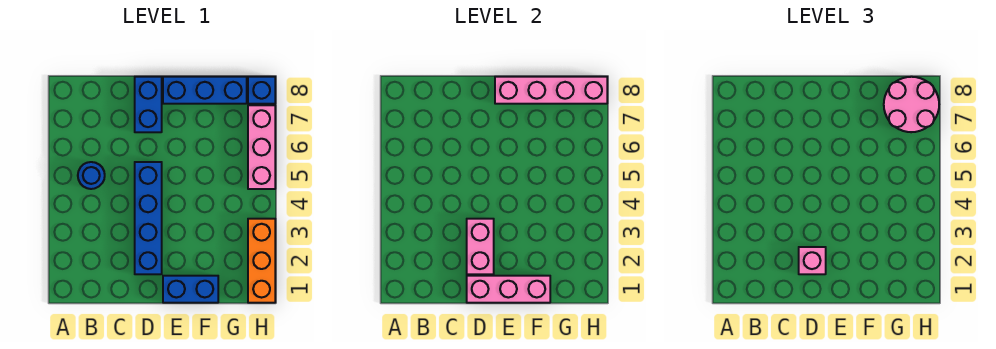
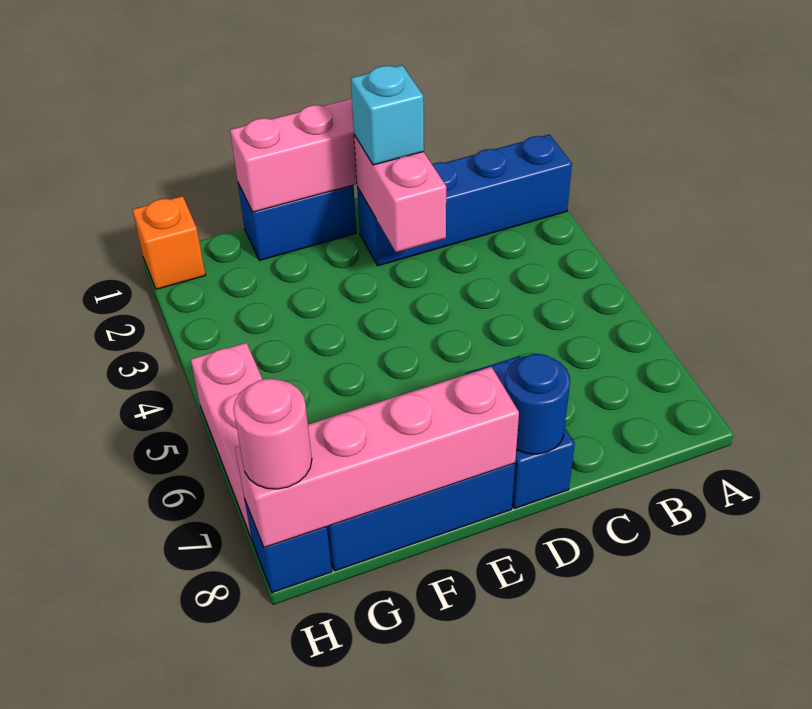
blue 1x1 round brick [78,162,105,189] -> blue 1x1 round brick moved to [505,354,570,454]
blue 1x4 brick [135,162,162,274] -> blue 1x4 brick turned to [357,135,572,266]
pink 1x1 brick [799,247,826,274] -> cyan 1x1 brick [351,65,424,165]
pink 2x2 round brick [884,77,939,132] -> pink 1x1 round brick [233,379,312,489]
orange 1x3 brick [248,219,275,303] -> orange 1x1 brick [132,196,205,289]

